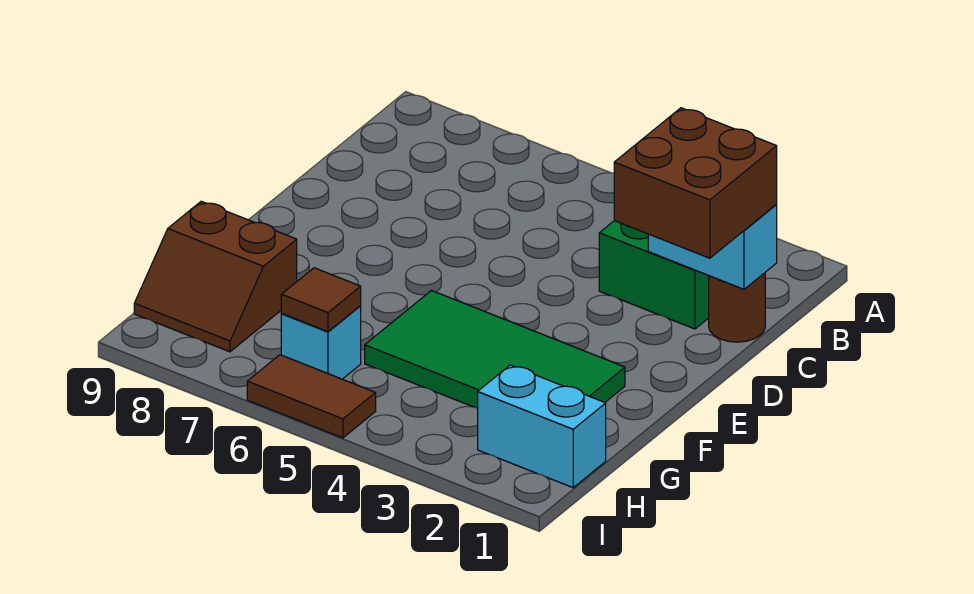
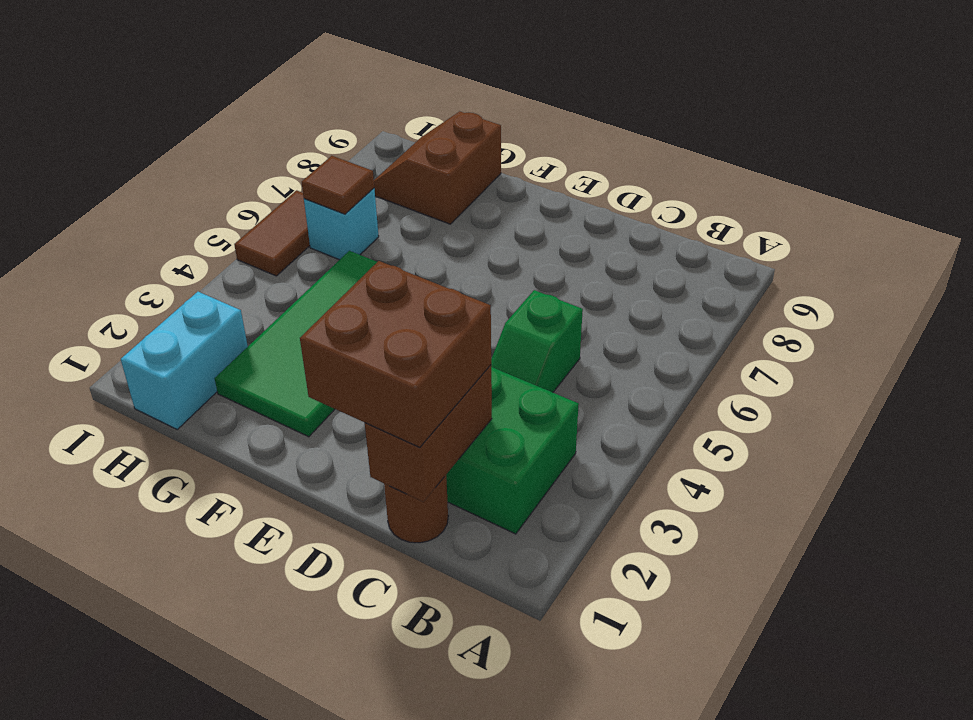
cyan 1x2 brick [648,205,777,289] -> brown 1x2 brick [365,365,492,502]
none -> green 1x2 slope [491,290,583,392]

